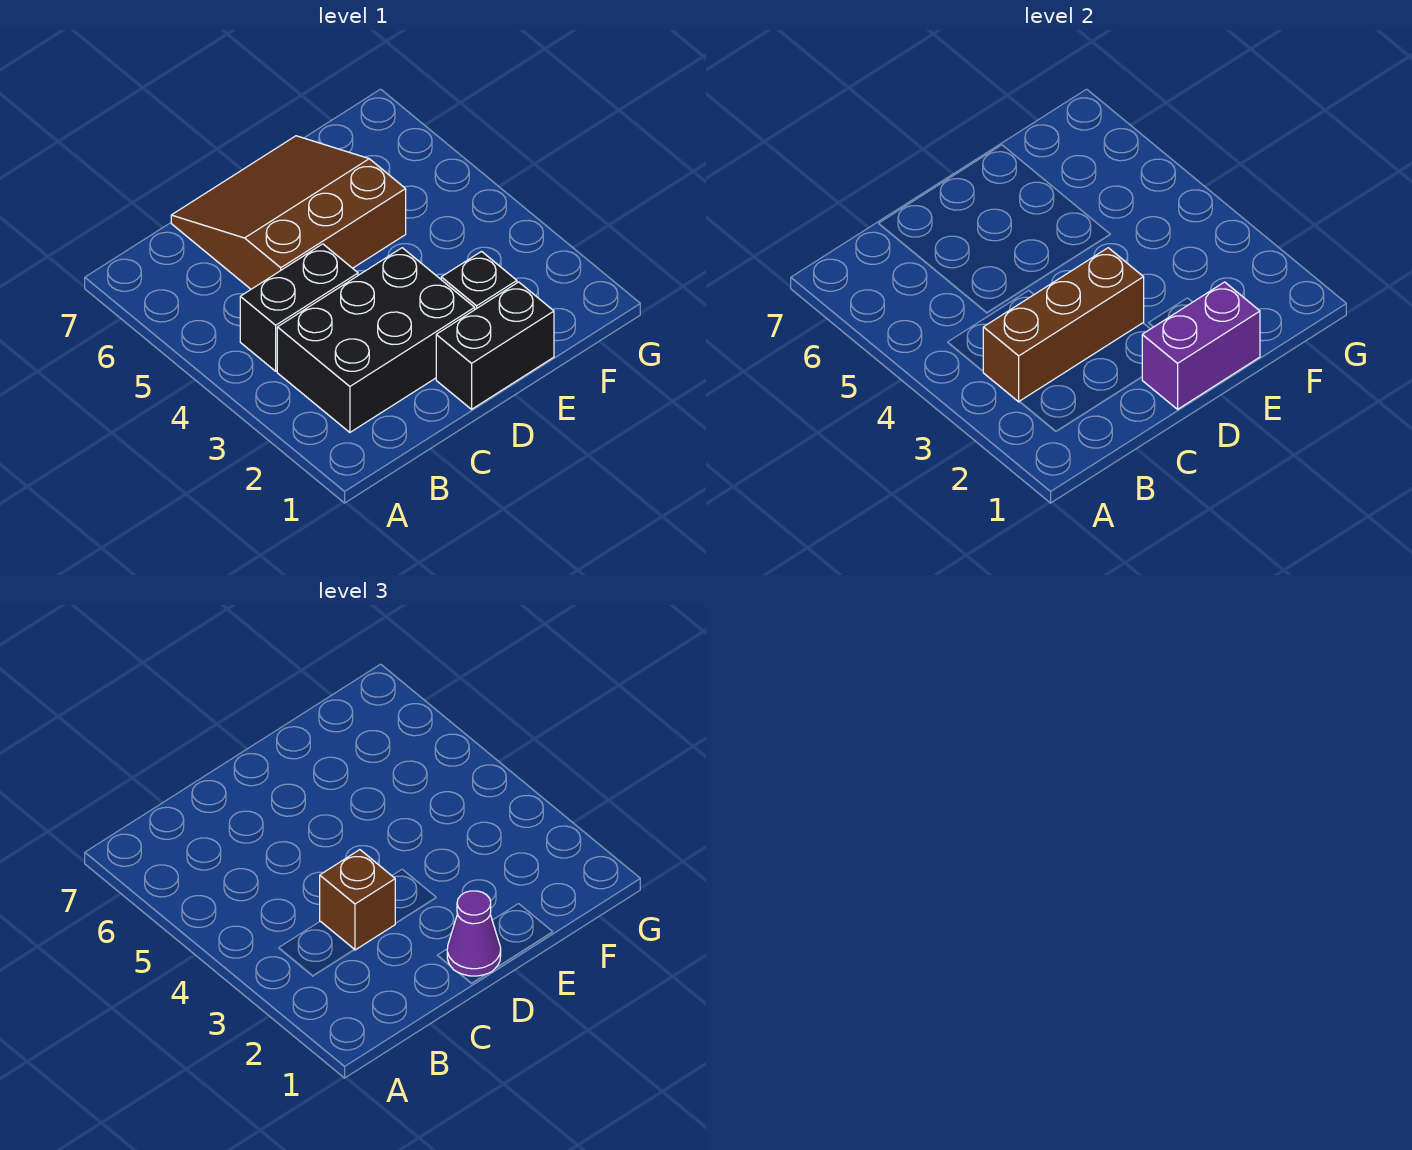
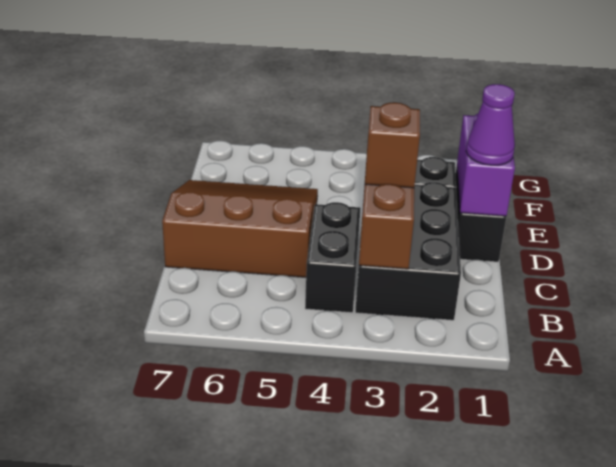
brown 3x3 slope [171,136,406,289] -> brown 3x3 slope turned to [162,180,318,277]

